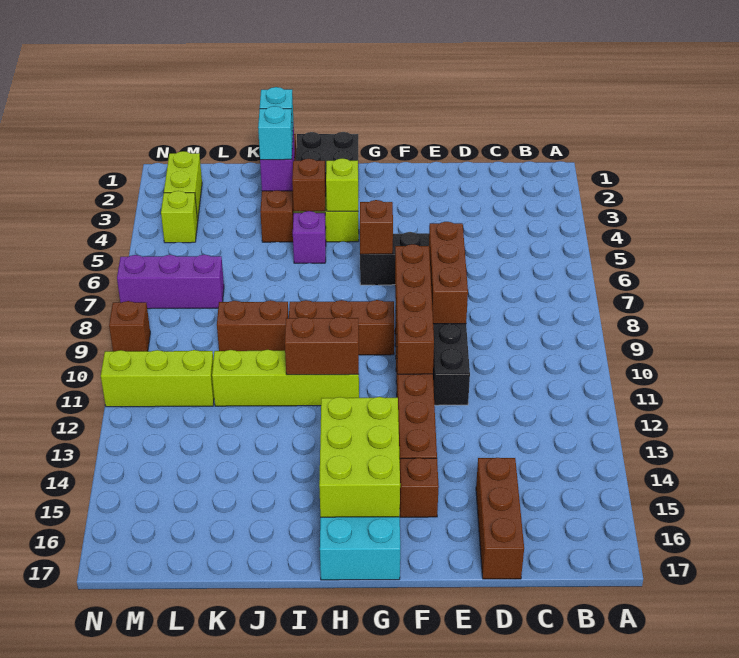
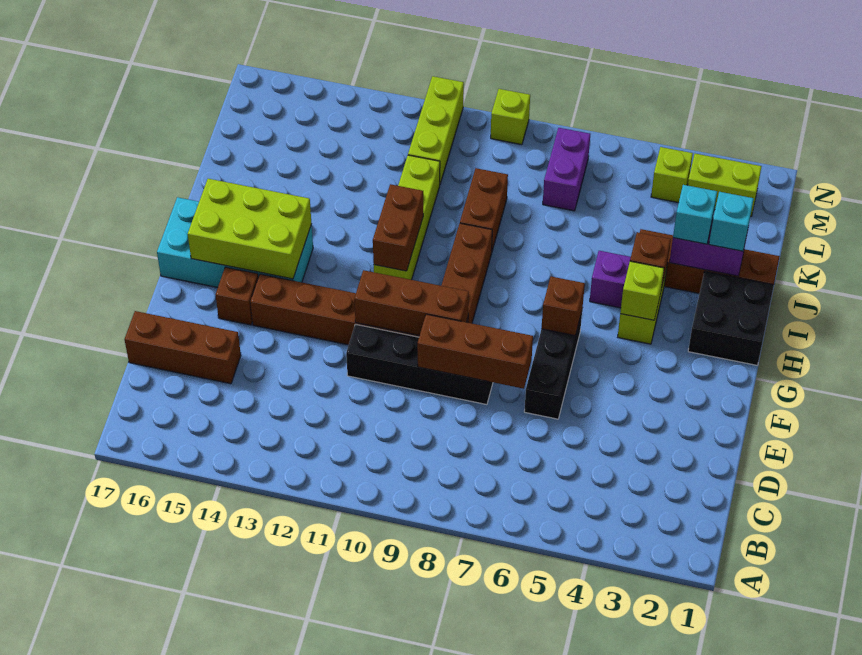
brown 1x4 brick [395,244,434,374] -> brown 1x3 brick [354,270,469,336]
purple 1x3 brick [117,255,224,309] -> purple 1x2 brick [543,128,590,211]
brown 1x1 brick [109,301,150,351] -> lime 1x1 brick [491,89,530,145]

